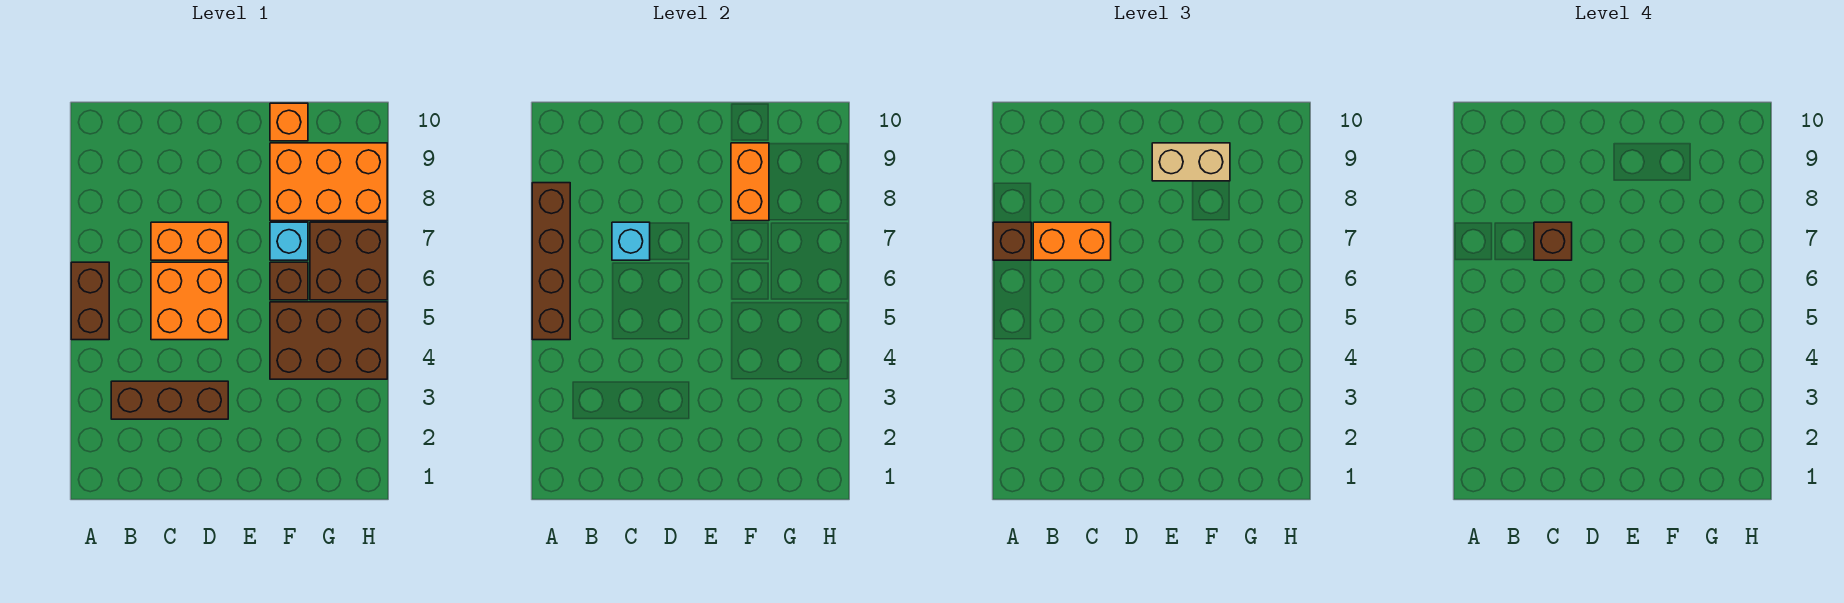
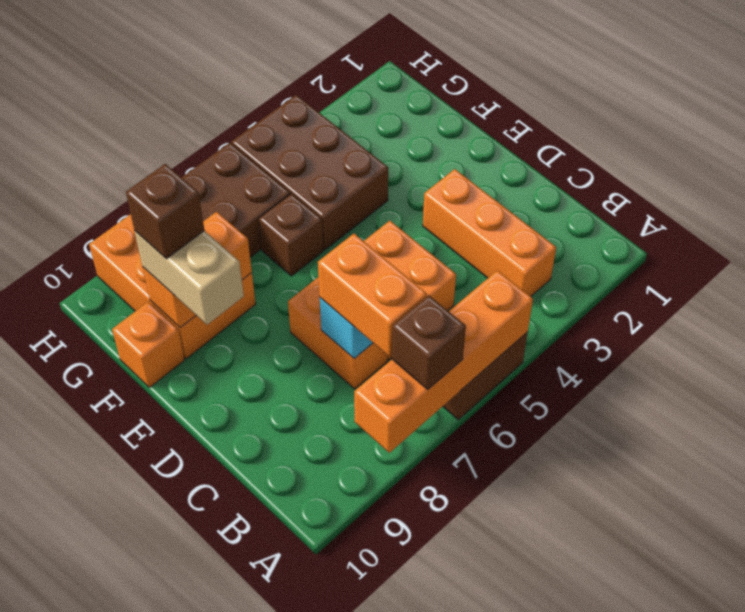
brown 1x4 brick [532,183,570,340] -> orange 1x4 brick [354,270,533,453]
brown 1x3 brick [111,381,228,419] -> orange 1x3 brick [423,169,556,297]
brown 1x1 brick [1534,222,1572,260] -> brown 1x1 brick moved to [126,164,204,259]
cyan 1x1 brick [270,222,308,260] -> none

